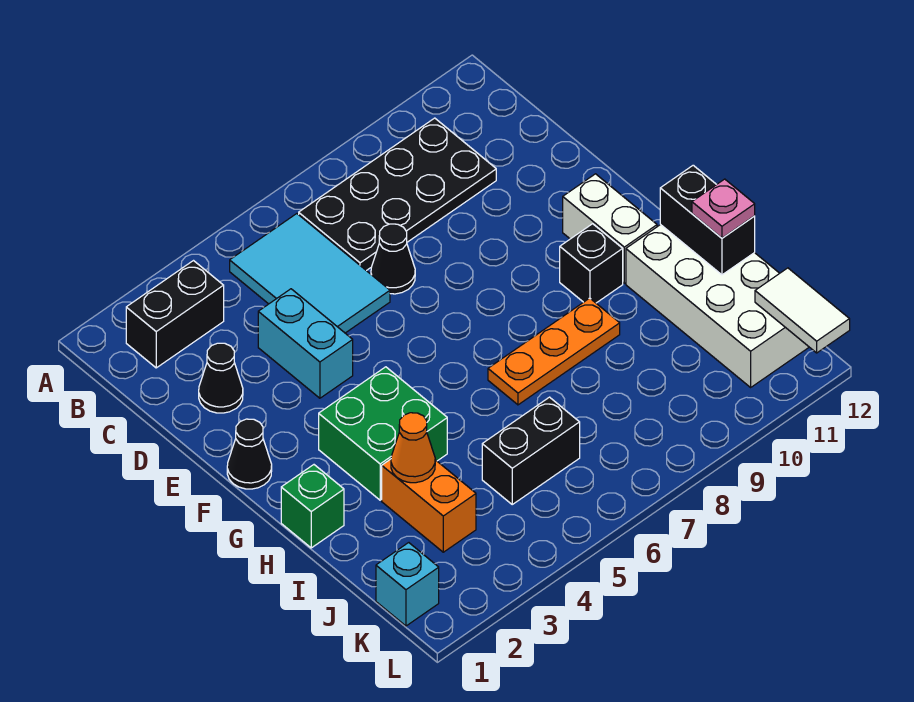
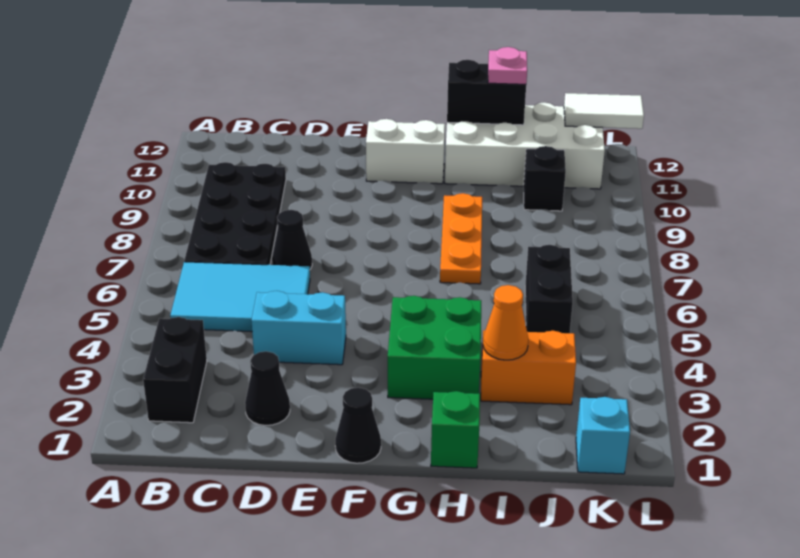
black 1x1 brick [560,224,623,303] -> black 1x1 brick moved to [524,146,566,211]

